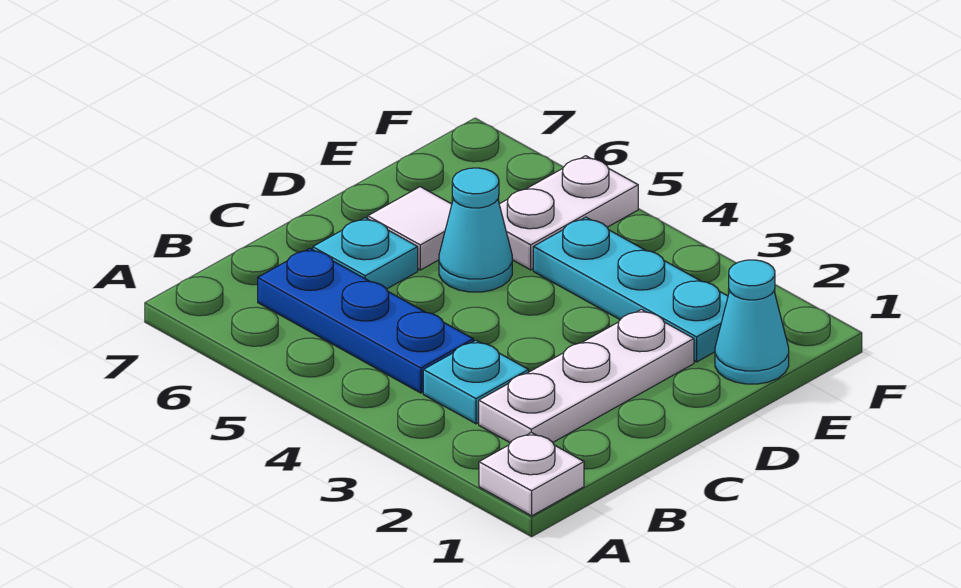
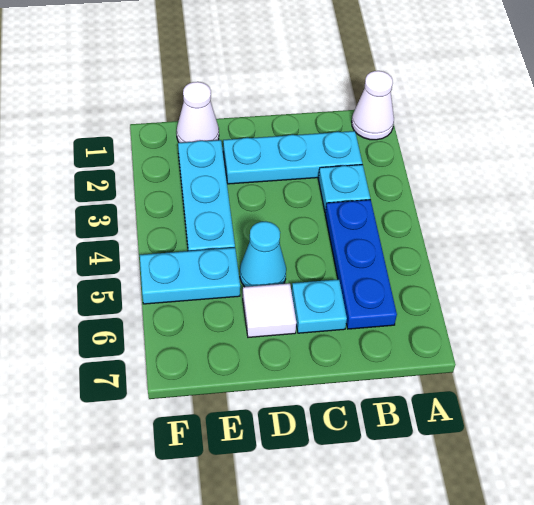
white 1x1 plate [479,432,584,516] -> white 1x1 cone [352,71,394,140]
white 1x3 plate [479,309,694,443] -> cyan 1x3 plate [223,131,362,184]
cyan 1x1 cone [715,260,789,384] -> white 1x1 cone [177,82,219,143]
white 1x2 plate [499,156,638,270] -> cyan 1x2 plate [140,248,240,304]

